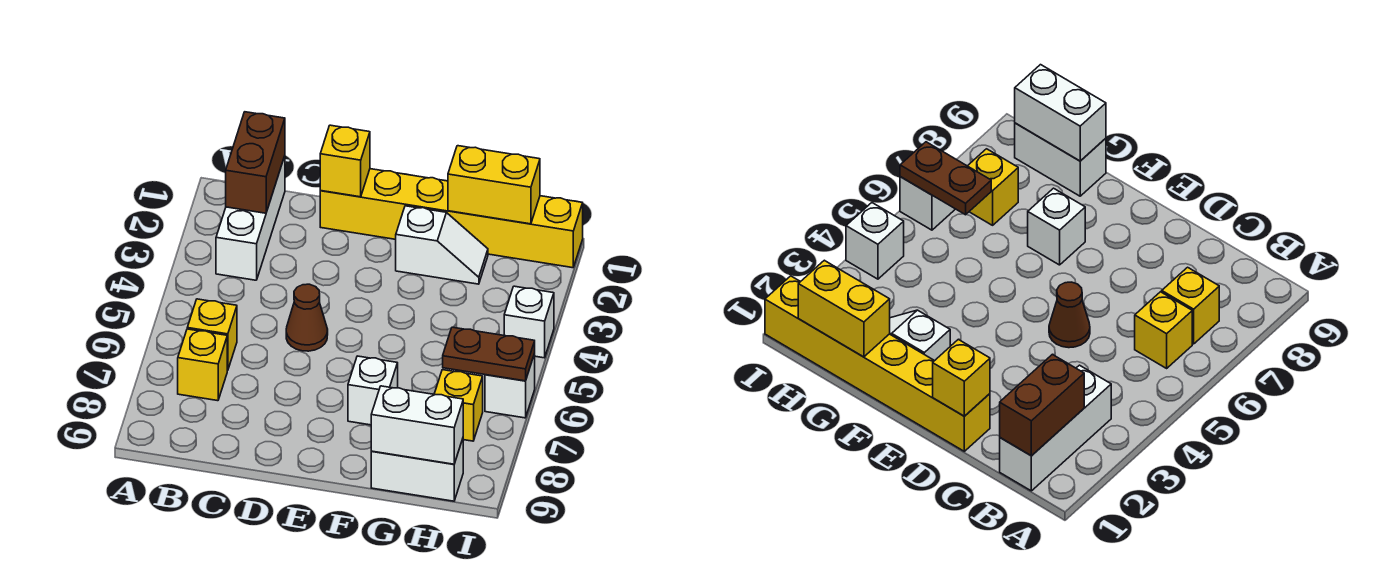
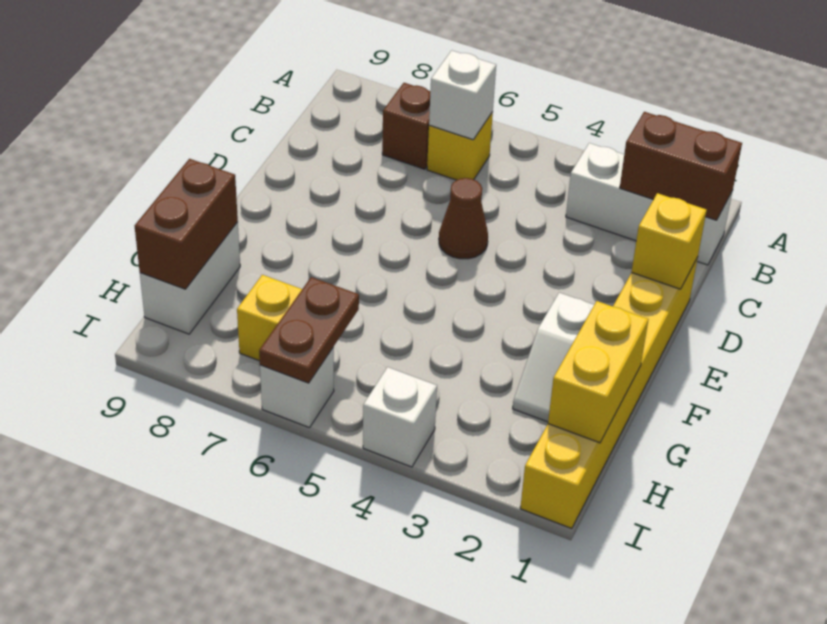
yellow 1x1 brick [178,329,227,401] -> brown 1x1 brick [382,83,430,169]
white 1x1 brick [348,356,398,425] -> white 1x1 brick moved to [429,50,496,140]
white 1x2 brick [371,386,463,464] -> brown 1x2 brick [135,159,238,289]

